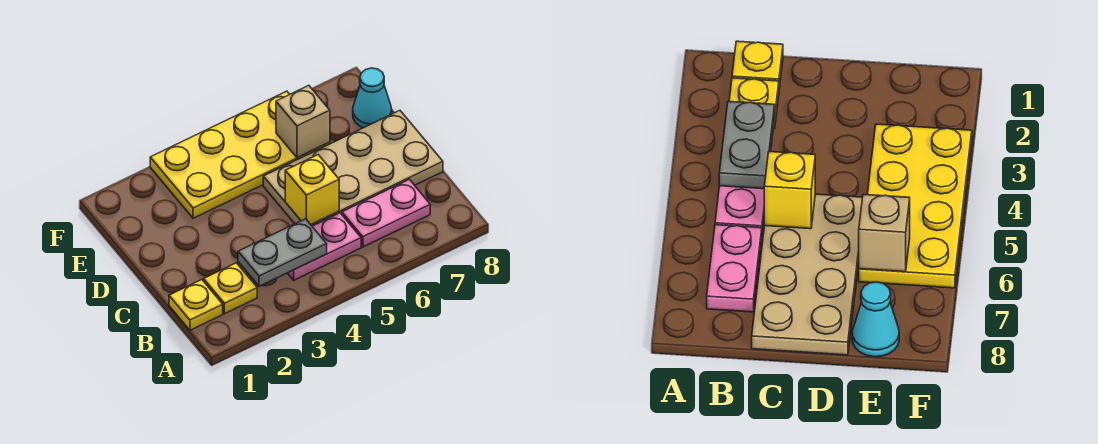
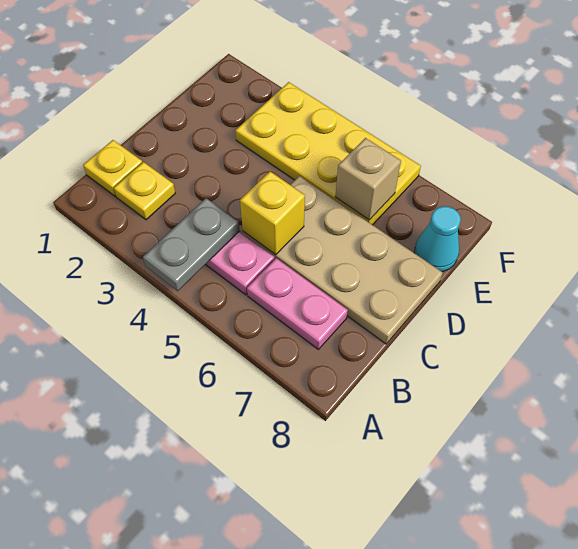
grey 1x2 plate [238,219,327,286] -> grey 1x2 plate turned to [143,198,240,291]

